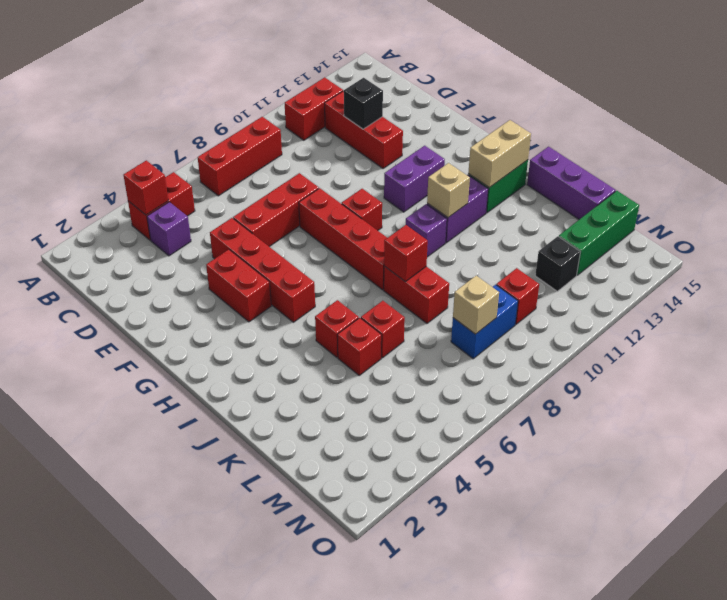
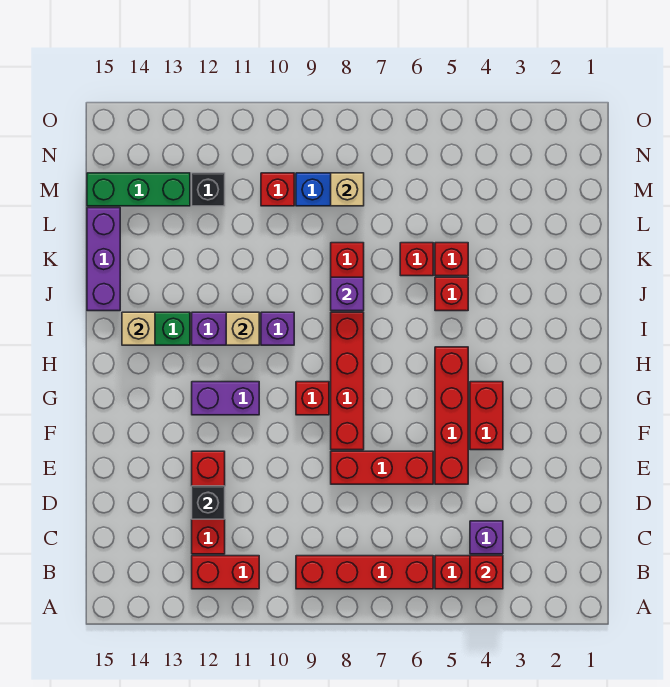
red 1x3 brick [198,117,282,196] -> red 1x4 brick [296,556,433,589]
tan 1x2 brick [468,120,531,188] -> tan 1x1 brick [122,312,155,345]
red 1x1 brick [384,225,428,282] -> purple 1x1 brick [331,277,364,311]

